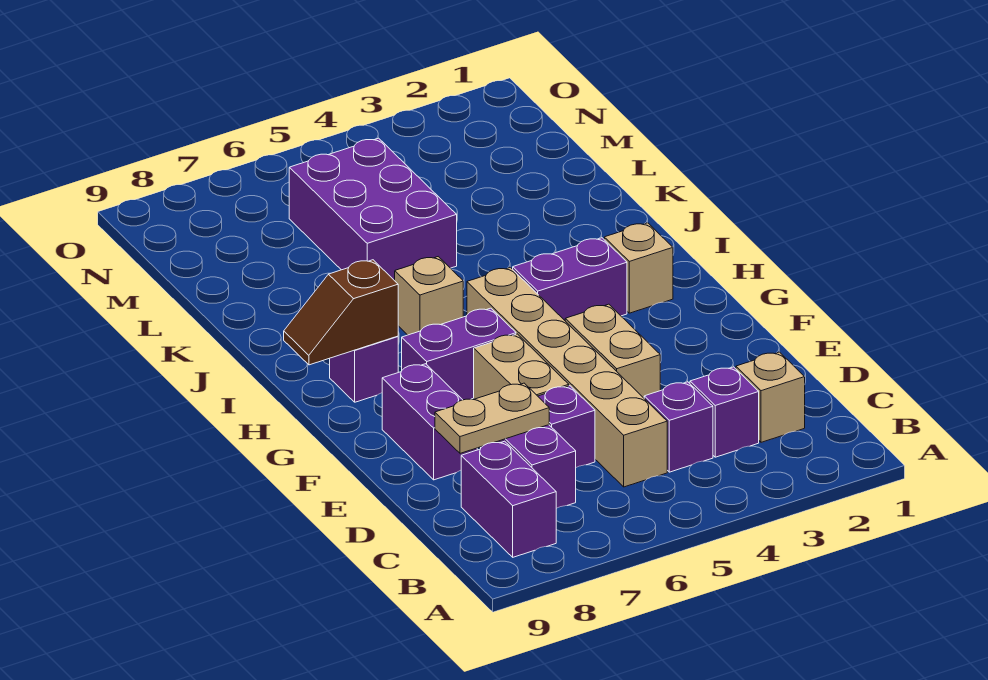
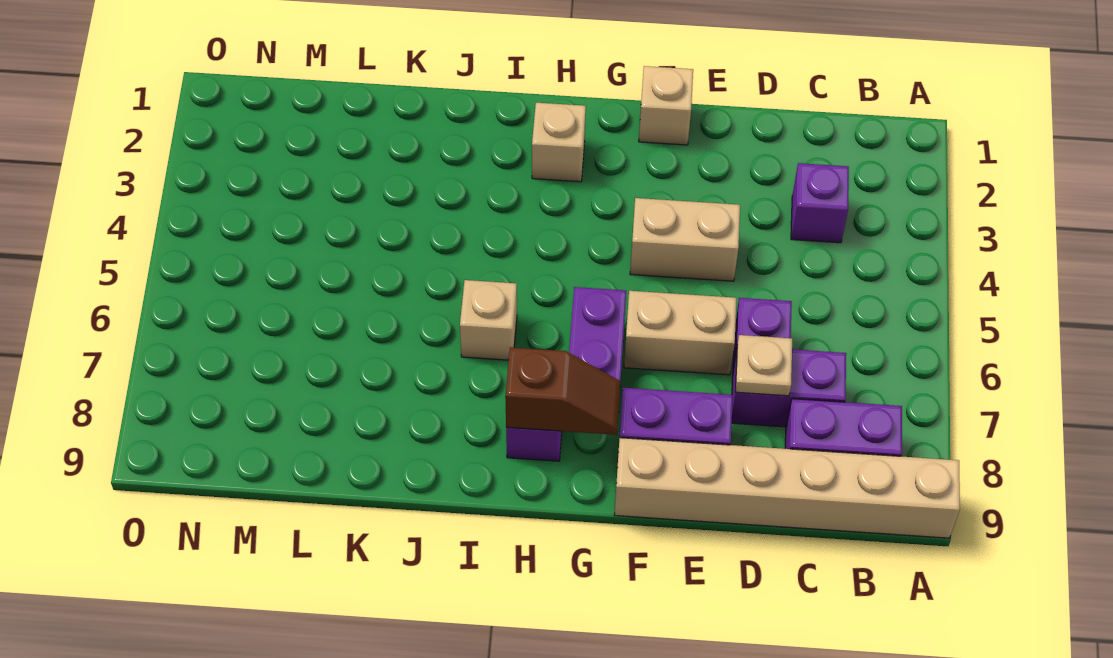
tan 1x1 brick [736,352,805,442] -> tan 1x1 brick moved to [639,66,693,145]
purple 1x1 brick [644,382,713,472] -> none
tan 1x6 brick [467,267,667,487] -> tan 1x6 brick moved to [614,438,960,538]
tan 1x2 plate [435,383,549,453] -> tan 1x1 plate [736,335,792,396]
purple 1x2 brick [513,238,627,320] -> none
brown 1x2 slope [284,260,398,365] -> brown 1x2 slope turned to [505,347,620,435]
purple 2x3 brick [289,138,457,281] -> none

